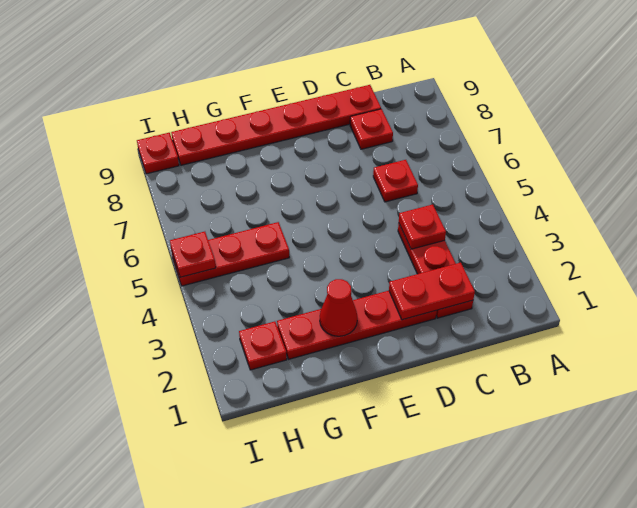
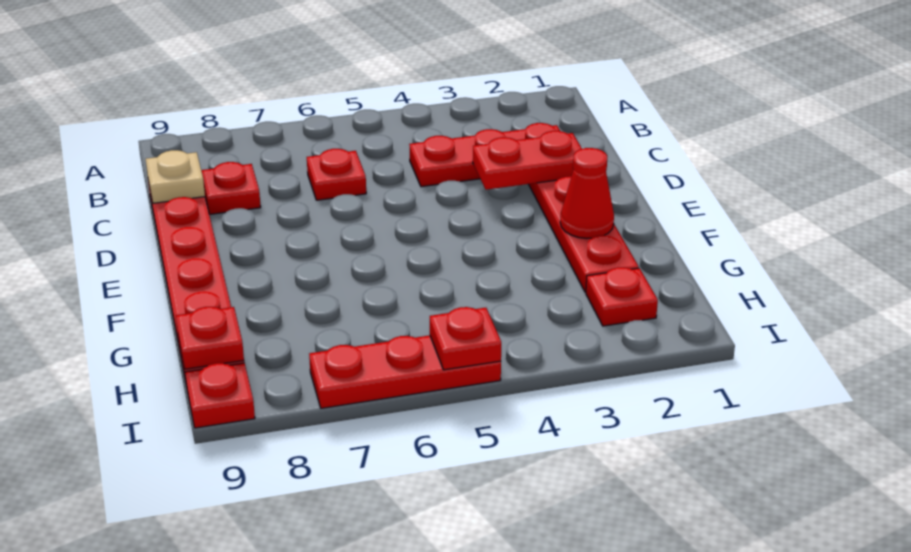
red 1x2 plate [389,263,475,320] -> red 1x2 plate turned to [473,131,582,190]
red 1x1 plate [399,205,446,249] -> red 1x1 plate moved to [176,307,244,369]
none -> tan 1x1 plate [146,150,205,203]
red 1x3 plate [172,222,289,286] -> red 1x3 plate turned to [309,335,501,408]

